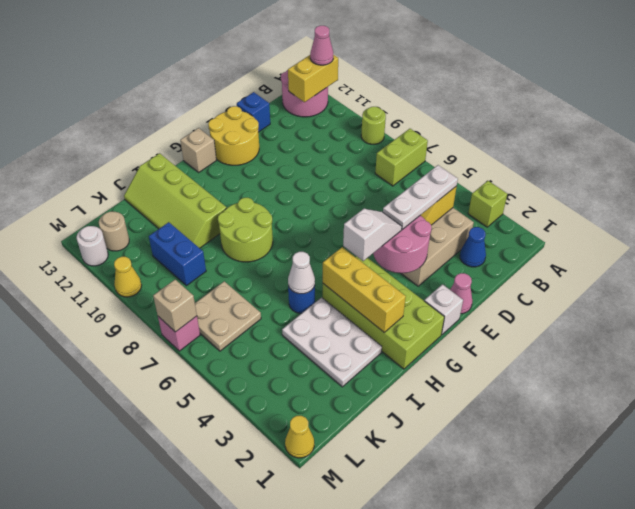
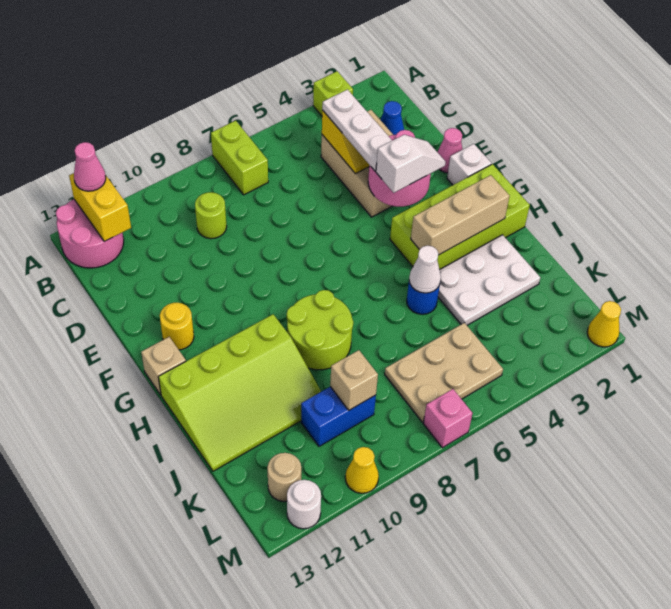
lime 1x1 round brick [361,107,386,144] -> lime 1x1 round brick moved to [195,192,227,239]
blue 1x1 brick [237,92,270,132] -> none
yellow 2x2 round brick [208,106,259,165] -> yellow 1x1 round brick [160,303,194,350]
white 1x2 slope [343,209,402,261] -> white 1x2 slope turned to [376,135,446,193]
yellow 1x3 brick [323,247,406,333] -> tan 1x3 brick [411,175,509,255]
lime 2x4 slope [124,153,226,248] -> lime 3x4 slope [158,314,321,471]
tan 2x2 plate [195,281,261,351] -> tan 2x3 plate [385,323,503,422]
tan 1x1 brick [153,280,197,332] -> tan 1x1 brick moved to [330,350,378,410]

